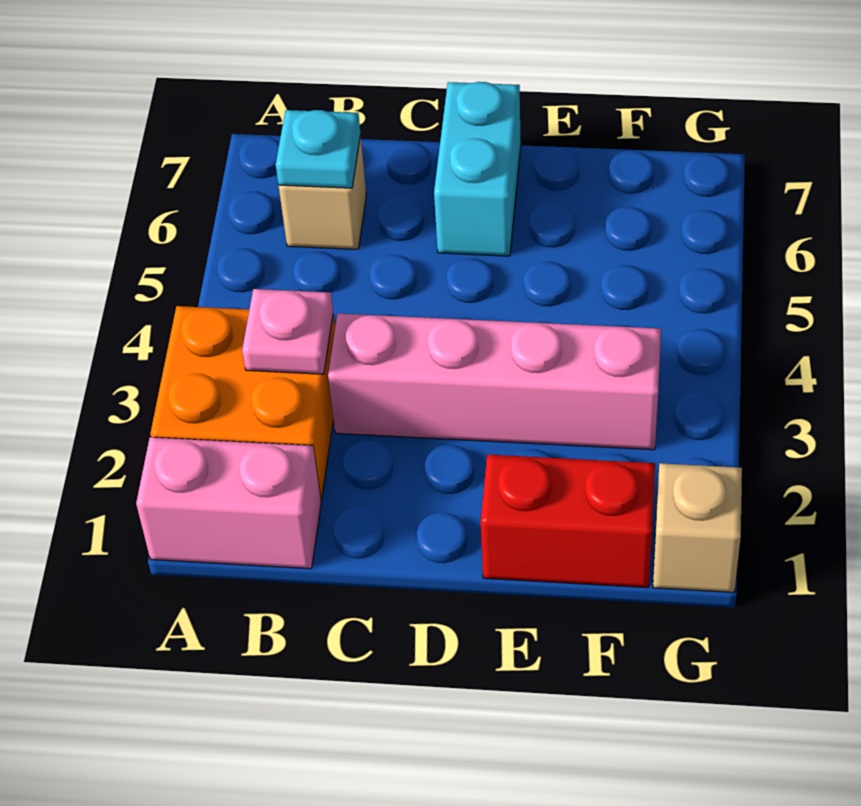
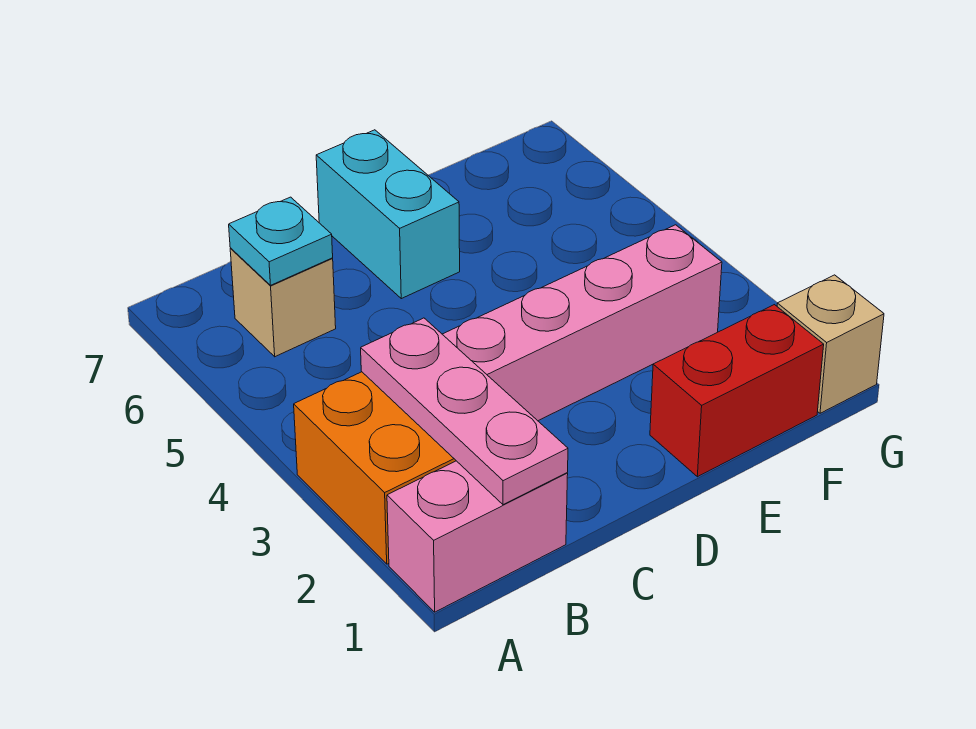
pink 1x1 plate [242,289,333,374] -> pink 1x3 plate [361,318,568,505]

